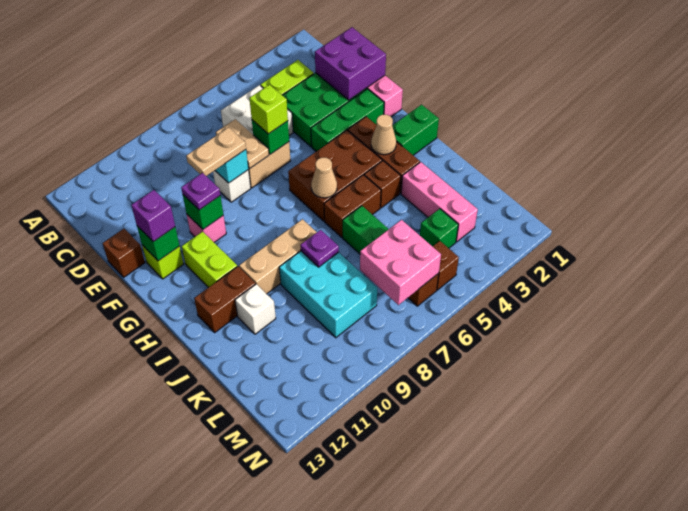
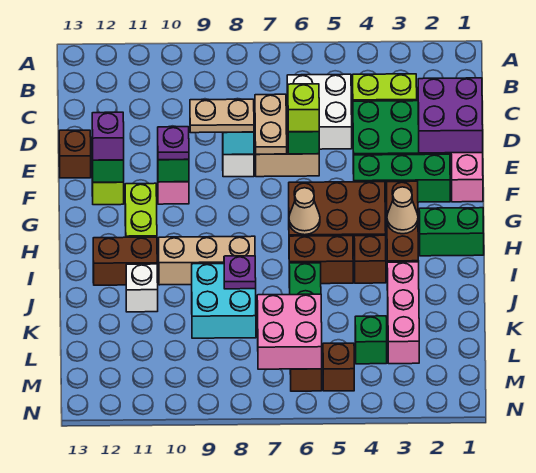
cyan 2x3 brick [279,251,377,338] -> cyan 2x2 brick [192,264,256,338]

